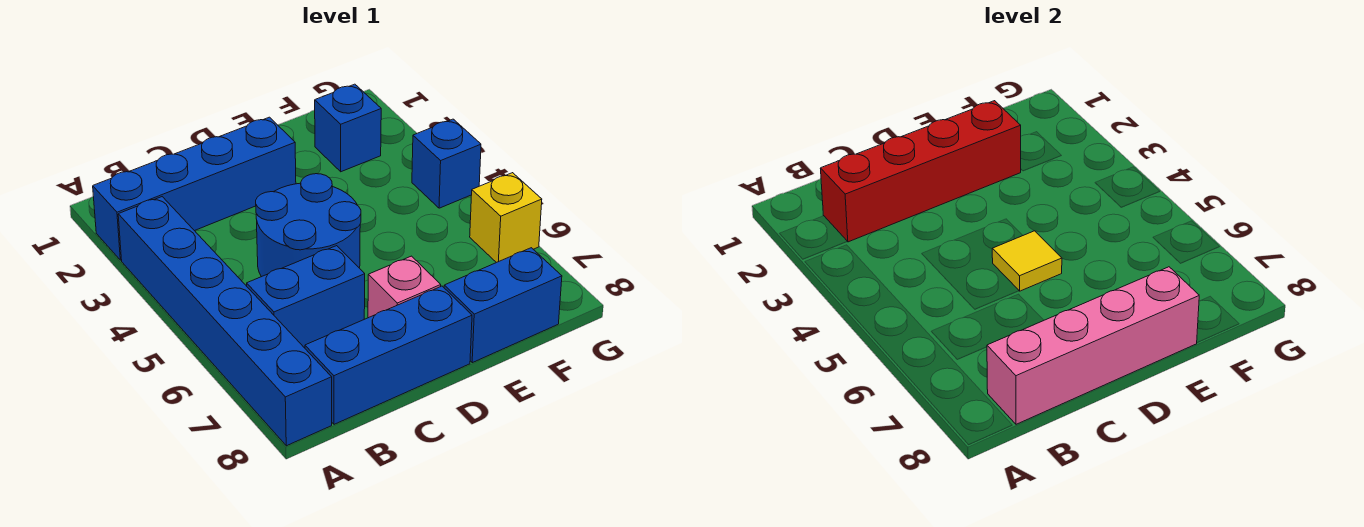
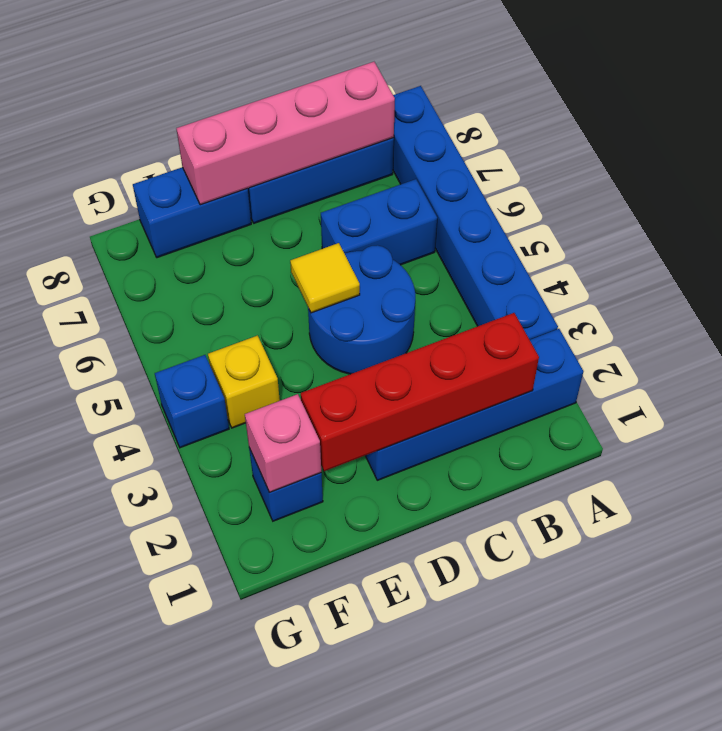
pink 1x1 brick [368,256,441,318] -> pink 1x1 brick moved to [245,394,321,493]
yellow 1x1 brick [470,173,542,263] -> yellow 1x1 brick moved to [208,336,280,428]

